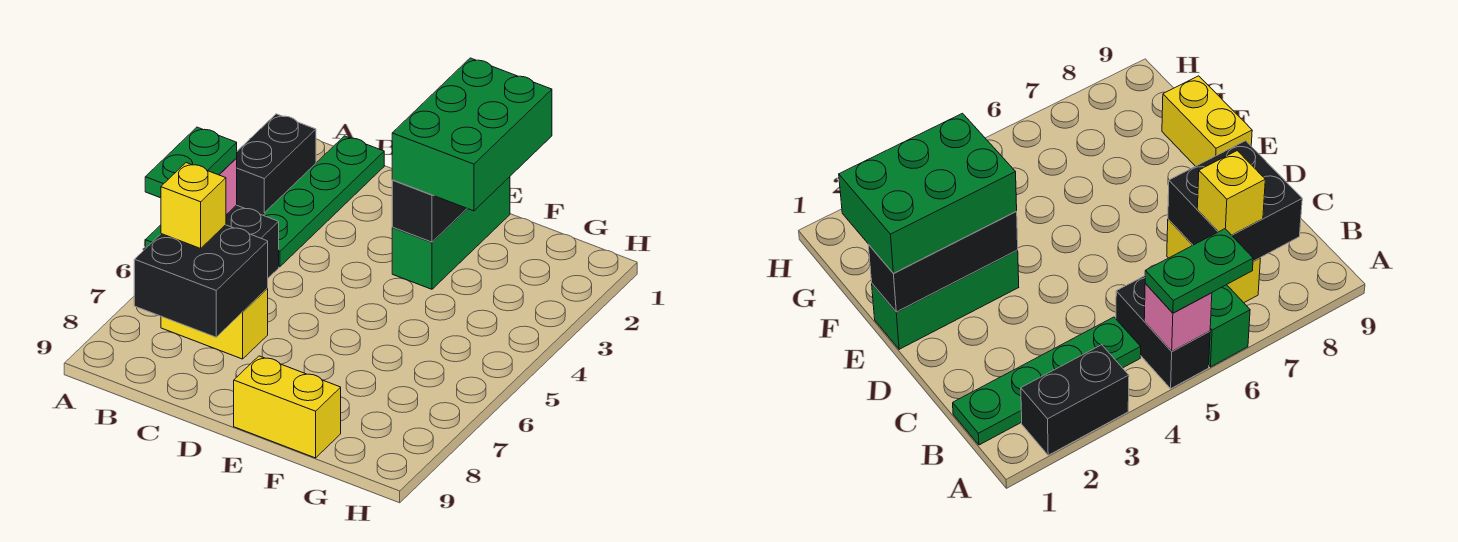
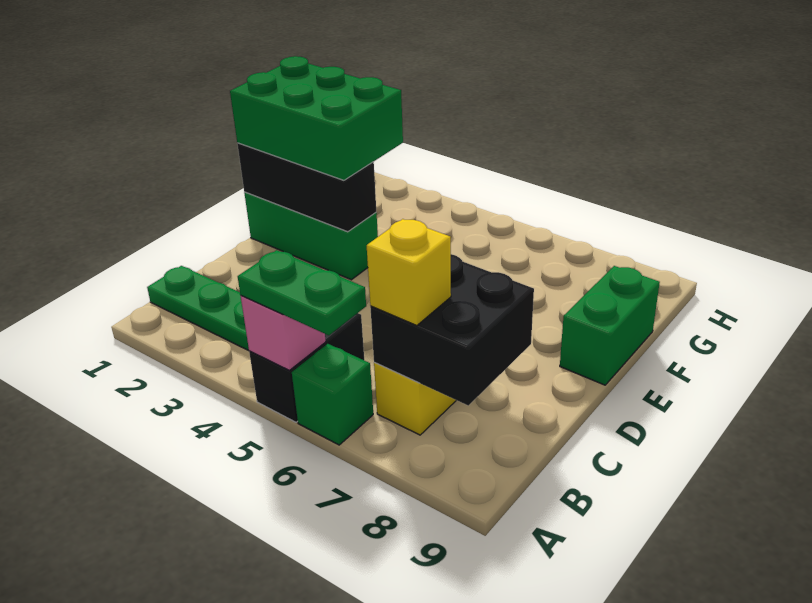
black 1x2 brick [237,114,316,215] -> none
yellow 1x2 brick [234,356,341,458] -> green 1x2 brick [560,266,660,385]

